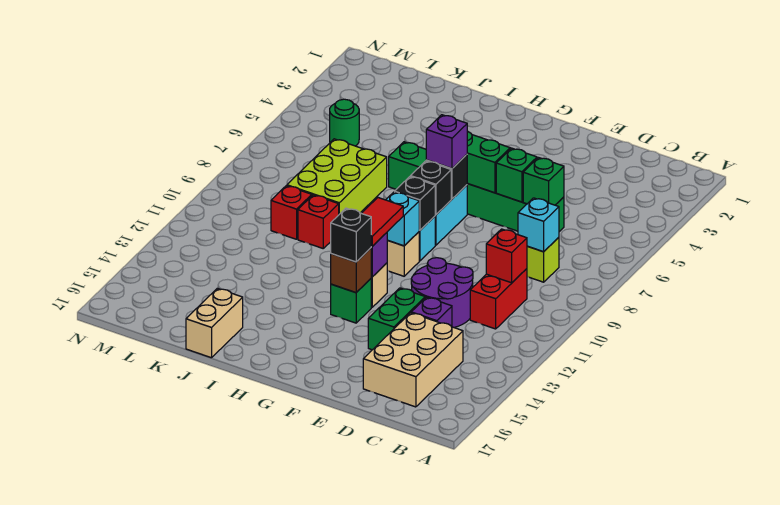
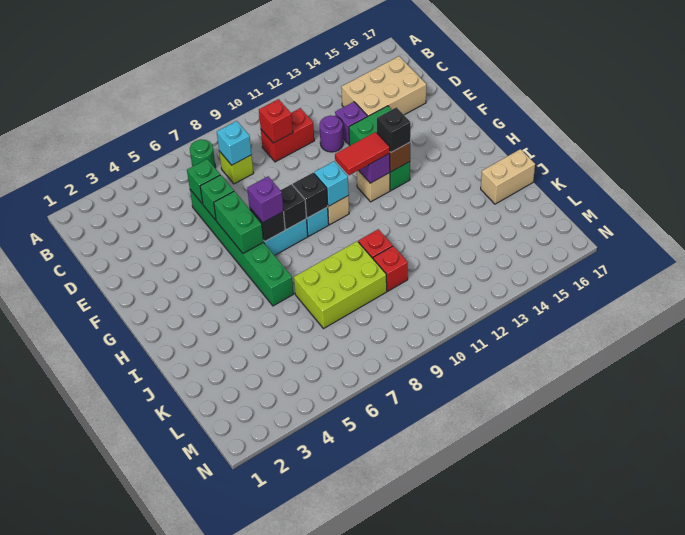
purple 2x2 round brick [411,258,473,328] -> purple 1x1 round brick [319,116,343,152]
green 1x1 round brick [330,99,359,146] -> green 1x1 round brick moved to [190,139,215,167]

